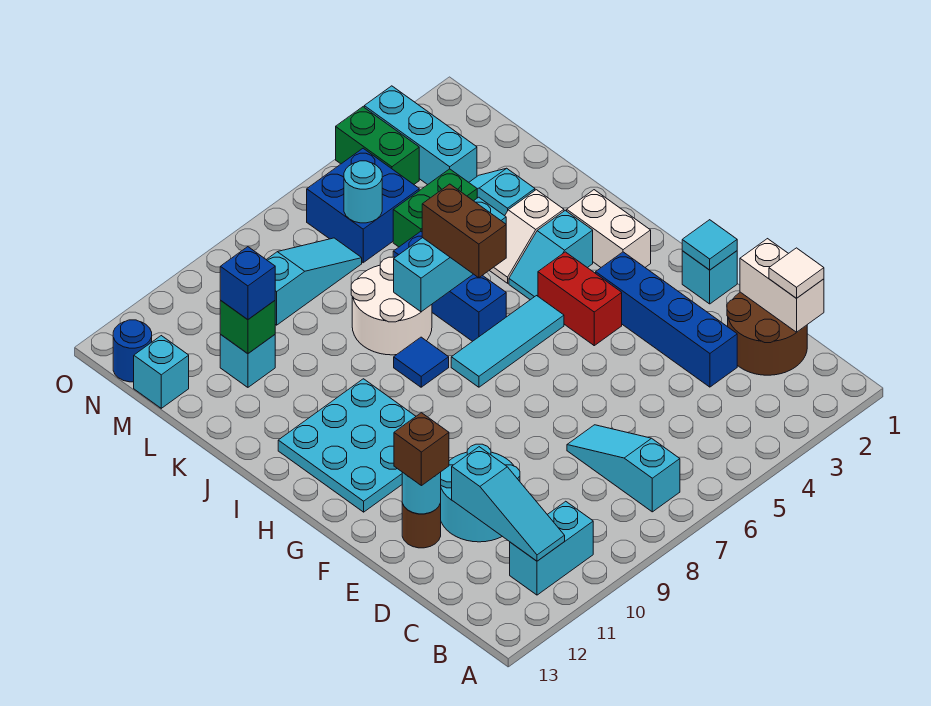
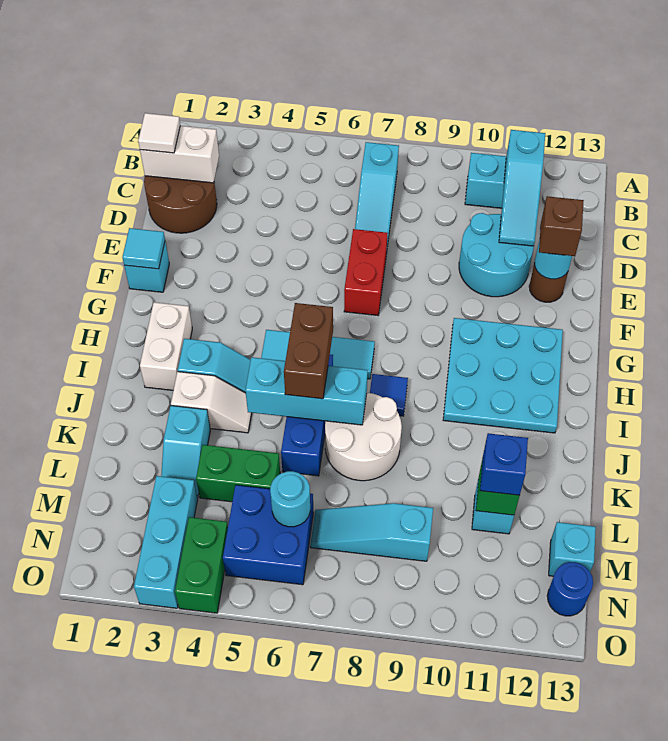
cyan 1x3 slope [452,447,565,561] -> cyan 1x3 slope turned to [499,130,545,246]
white 1x2 brick [740,239,824,332] -> white 1x2 brick turned to [140,126,219,183]
blue 1x4 brick [596,252,737,387] -> none
red 1x2 brick [538,252,622,346] -> red 1x2 brick moved to [344,229,388,316]

